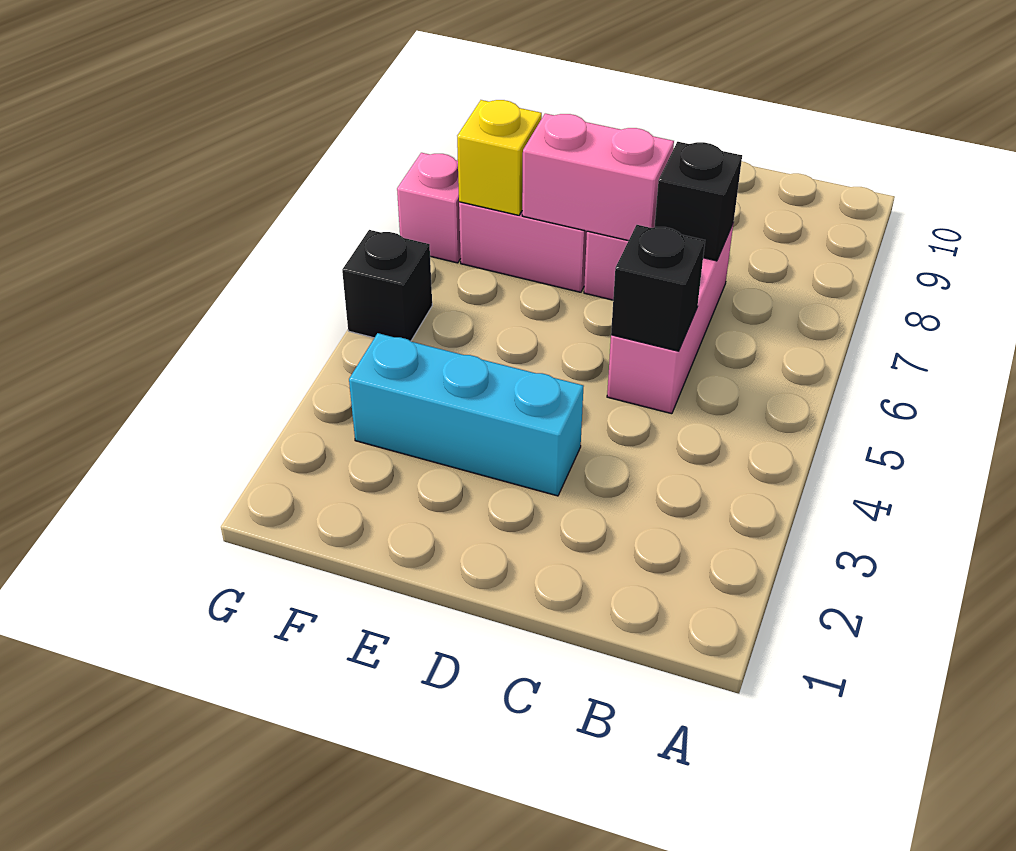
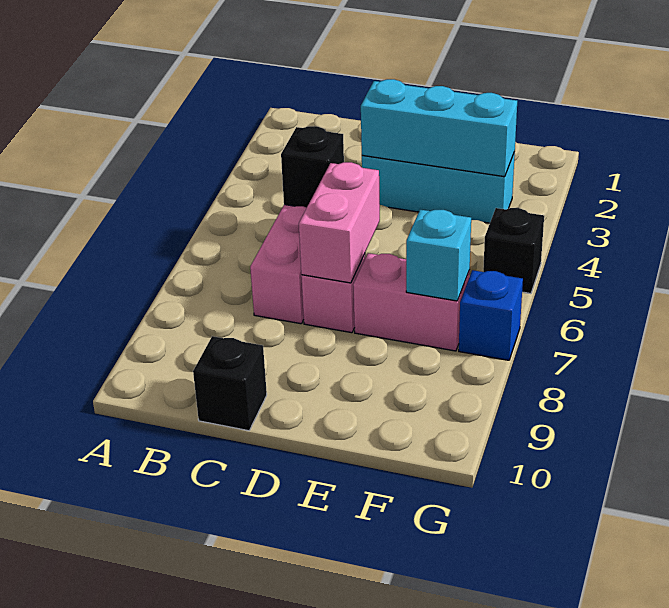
black 1x1 brick [655,142,742,261] -> black 1x1 brick moved to [193,336,267,431]
none -> cyan 1x3 brick [361,79,517,177]
pink 1x2 brick [522,114,674,241] -> pink 1x2 brick turned to [299,162,380,283]
yellow 1x1 brick [457,100,542,215] -> cyan 1x1 brick [406,210,471,301]
pink 1x1 brick [397,153,461,263] -> blue 1x1 brick [459,270,523,360]

